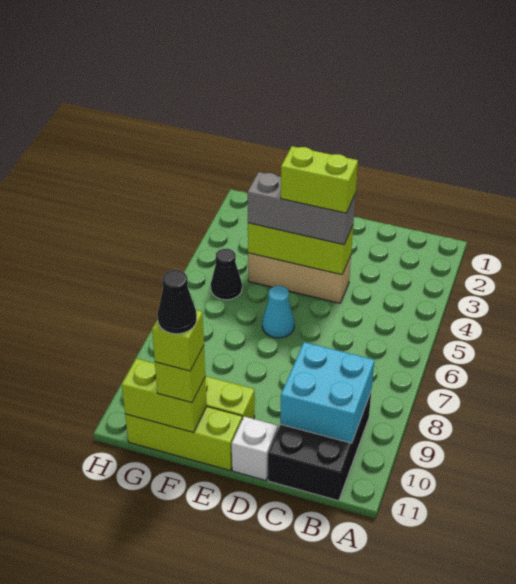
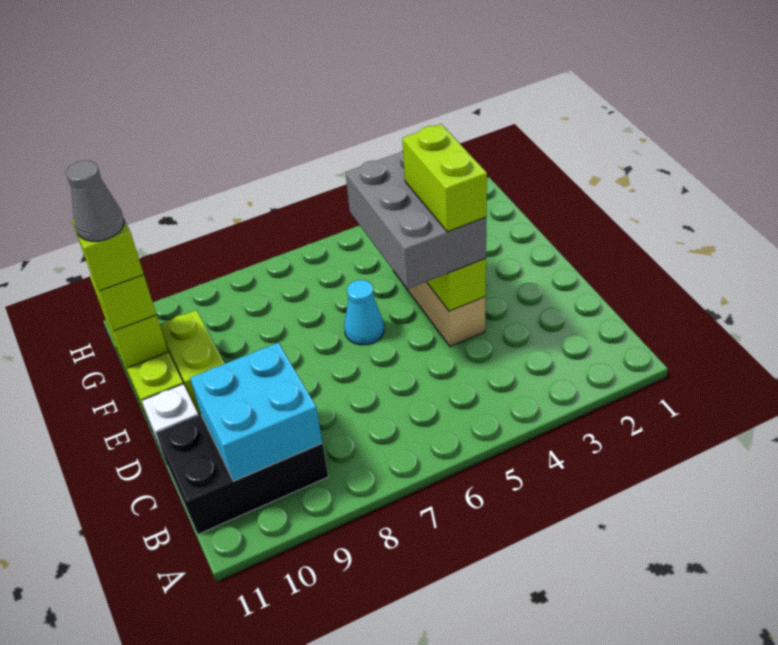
grey 1x3 brick [248,172,356,245] -> grey 2x3 brick [345,150,486,289]
black 1x1 cone [158,270,197,334] -> grey 1x1 cone [66,161,124,241]
black 1x1 cone [211,249,242,300] -> none

